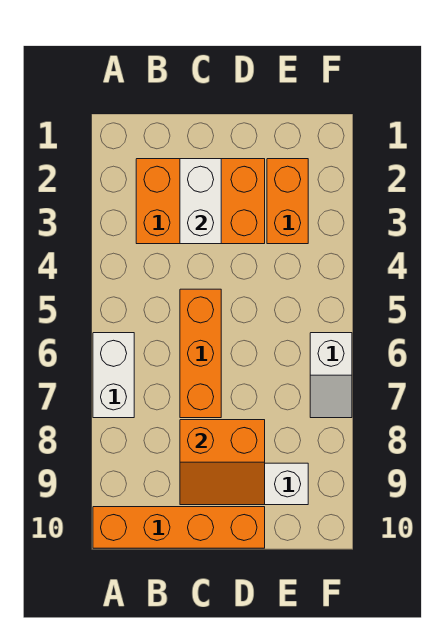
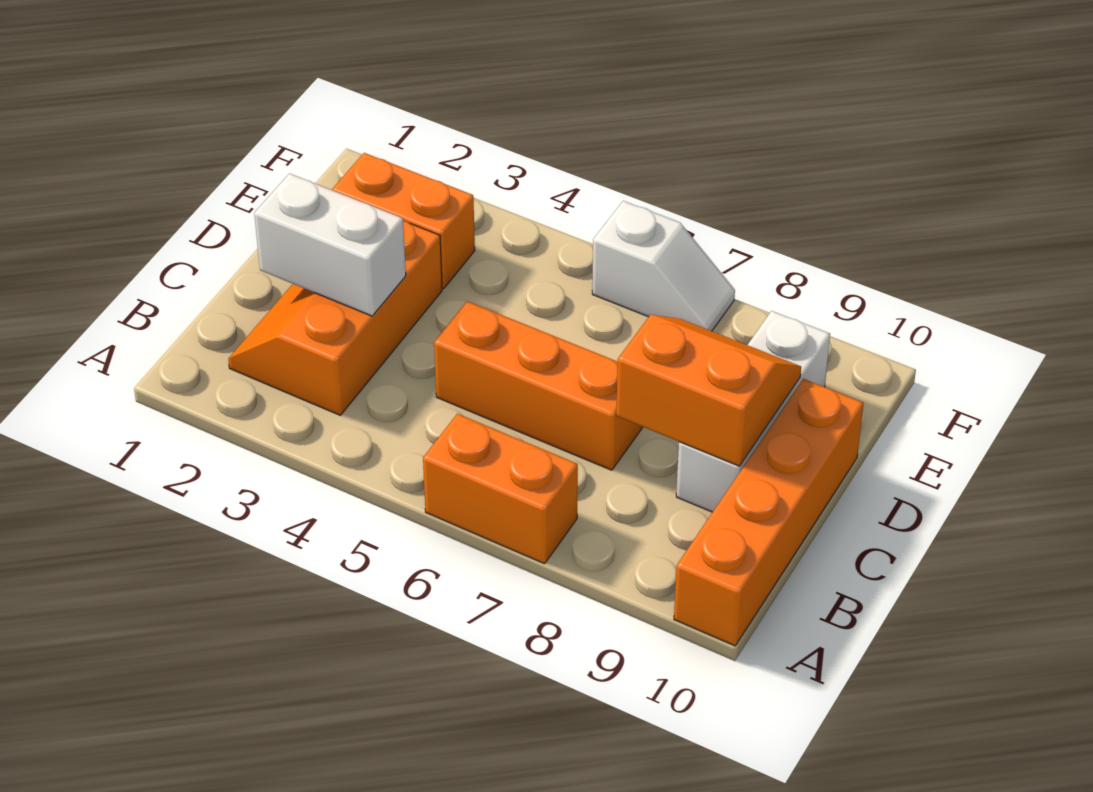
white 1x2 brick [93,333,134,418] -> orange 1x2 brick [423,414,578,564]
orange 2x3 brick [136,159,265,244] -> orange 2x3 slope [228,221,442,415]
orange 2x2 slope [180,420,265,505] -> orange 2x2 slope turned to [616,315,801,466]

